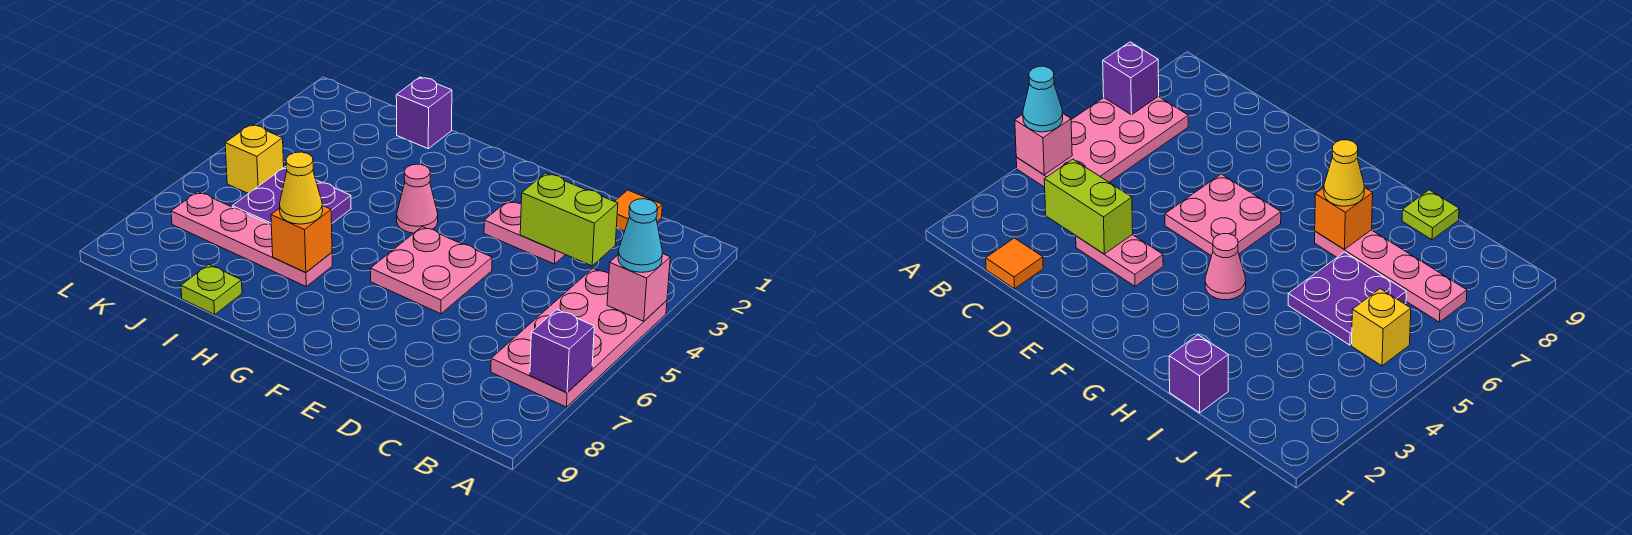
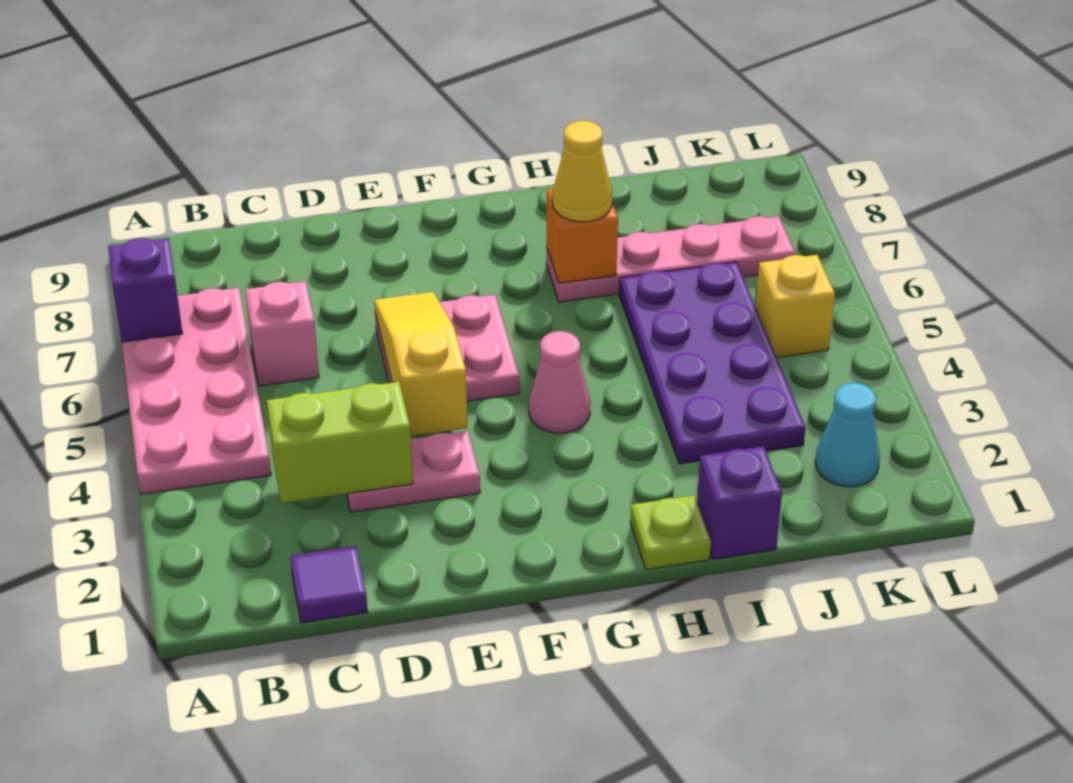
pink 1x1 brick [607,253,670,321] -> pink 1x1 brick moved to [245,281,319,386]
cyan 1x1 cone [618,199,662,272] -> cyan 1x1 cone moved to [815,383,880,487]
orange 1x1 tile [615,190,662,231] -> purple 1x1 tile [290,546,368,623]
none -> yellow 1x3 slope [374,292,467,436]
purple 2x2 plate [232,167,351,224] -> purple 2x4 plate [619,262,806,464]
lime 1x1 plate [181,265,242,315] -> lime 1x1 plate moved to [630,495,711,570]

